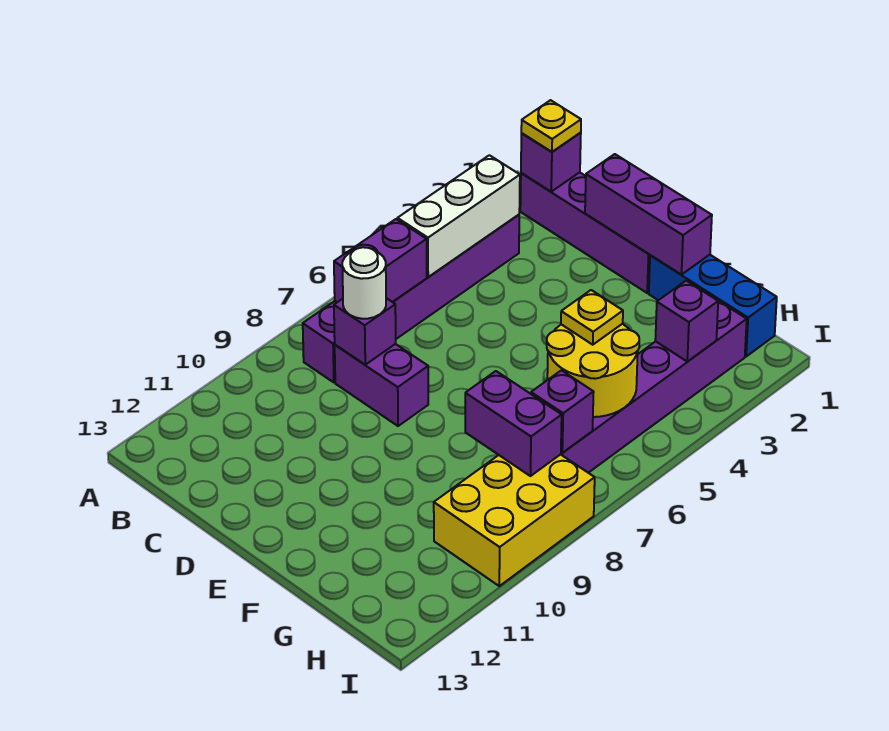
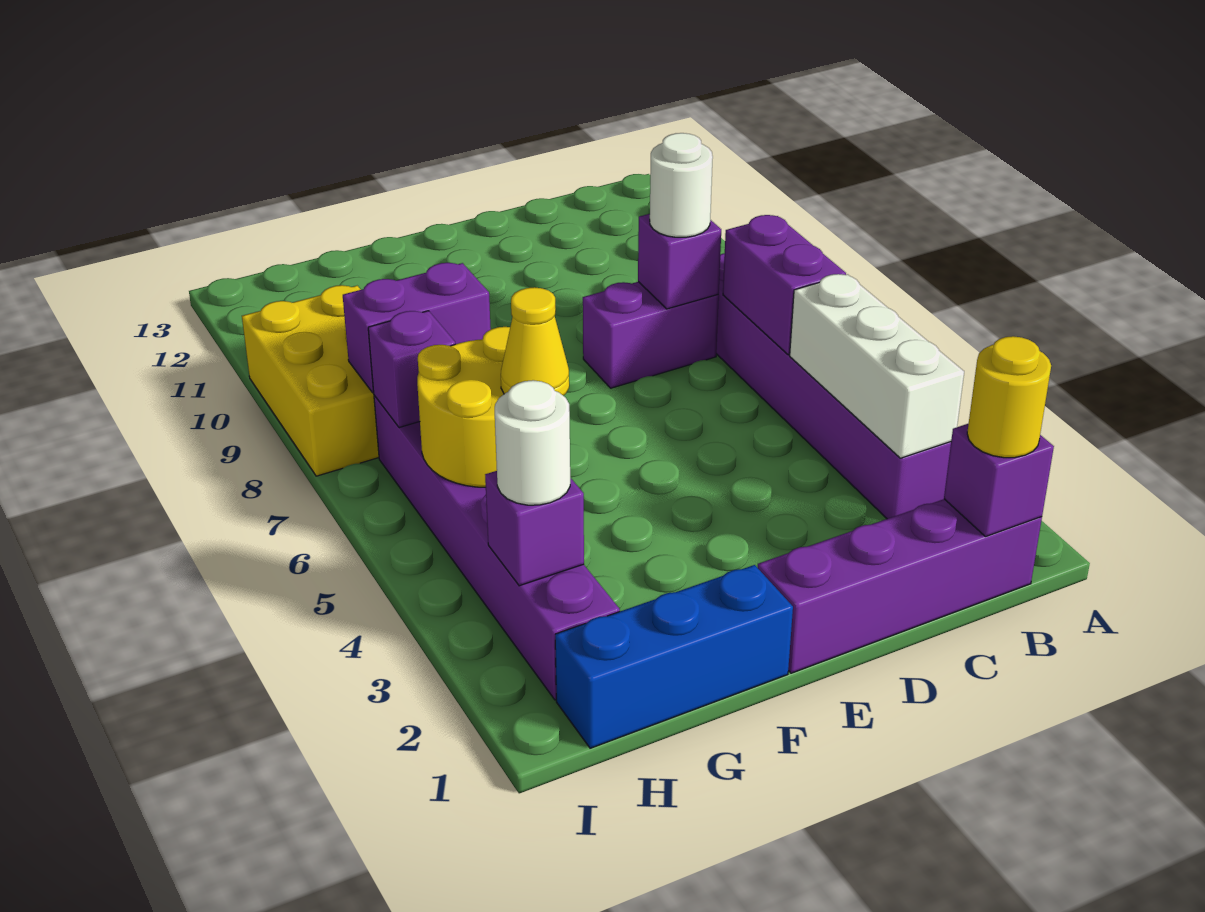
yellow 1x1 plate [521,100,581,152] -> yellow 1x1 round brick [967,336,1051,458]
purple 1x3 brick [585,154,712,275] -> none
yellow 1x1 plate [561,290,623,345] -> yellow 1x1 cone [501,287,569,396]
none -> white 1x1 round brick [495,380,570,505]

